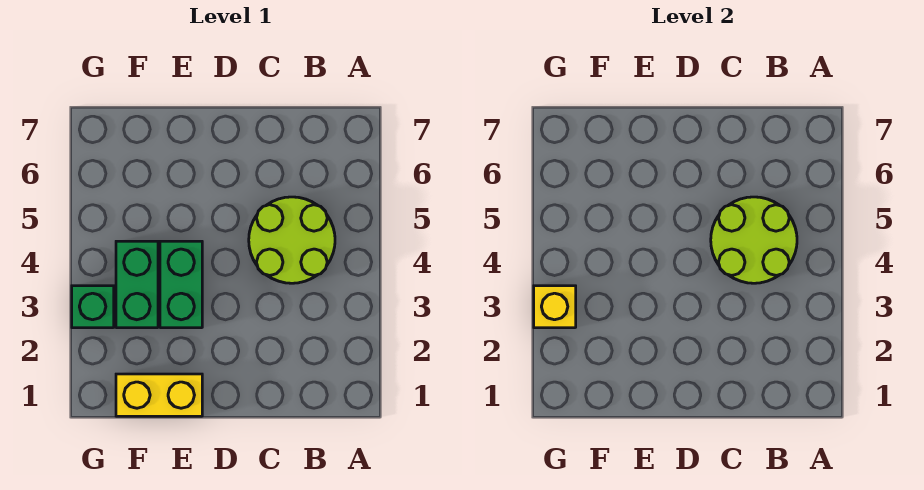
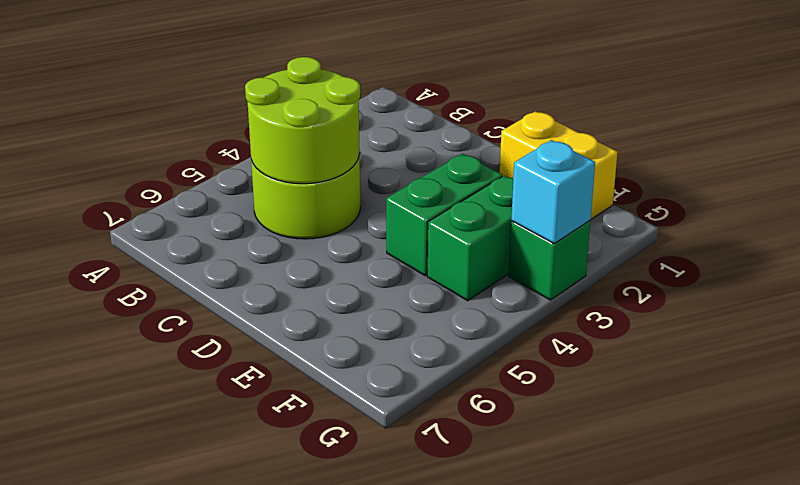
yellow 1x1 brick [534,286,576,328] -> cyan 1x1 brick [511,140,595,244]

